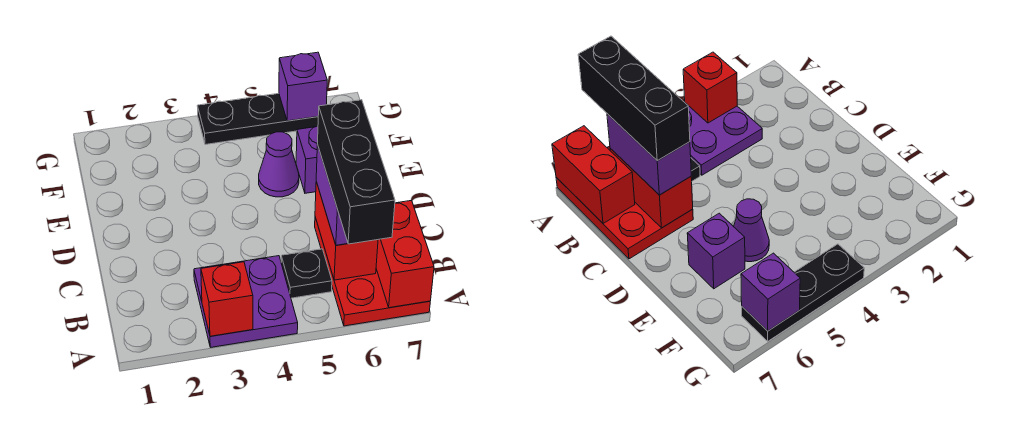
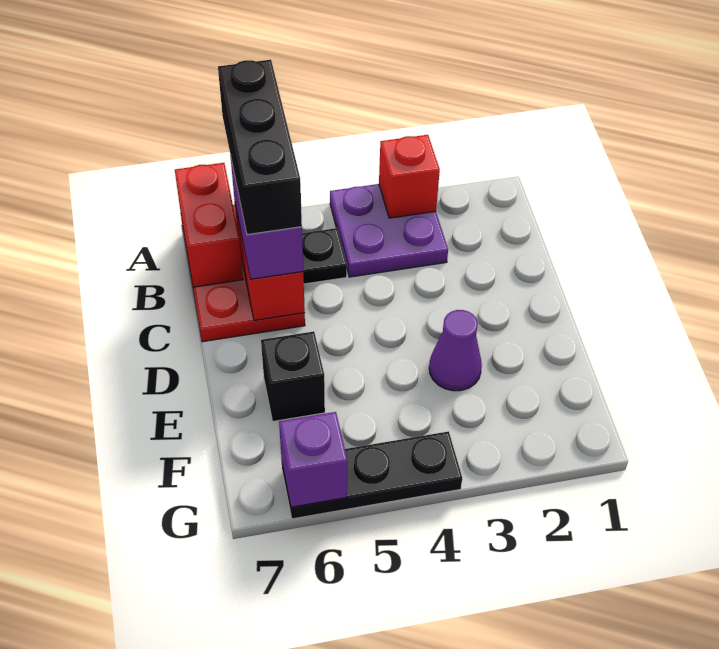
purple 1x1 cone [259,132,299,197] -> purple 1x1 cone moved to [429,310,482,391]
purple 1x1 brick [296,126,318,193] -> black 1x1 brick [261,331,325,421]

